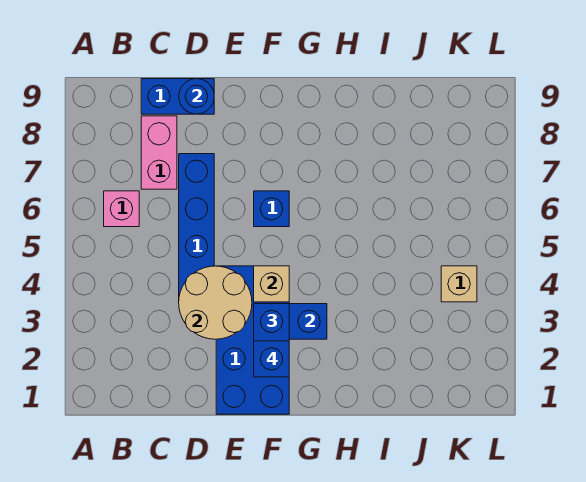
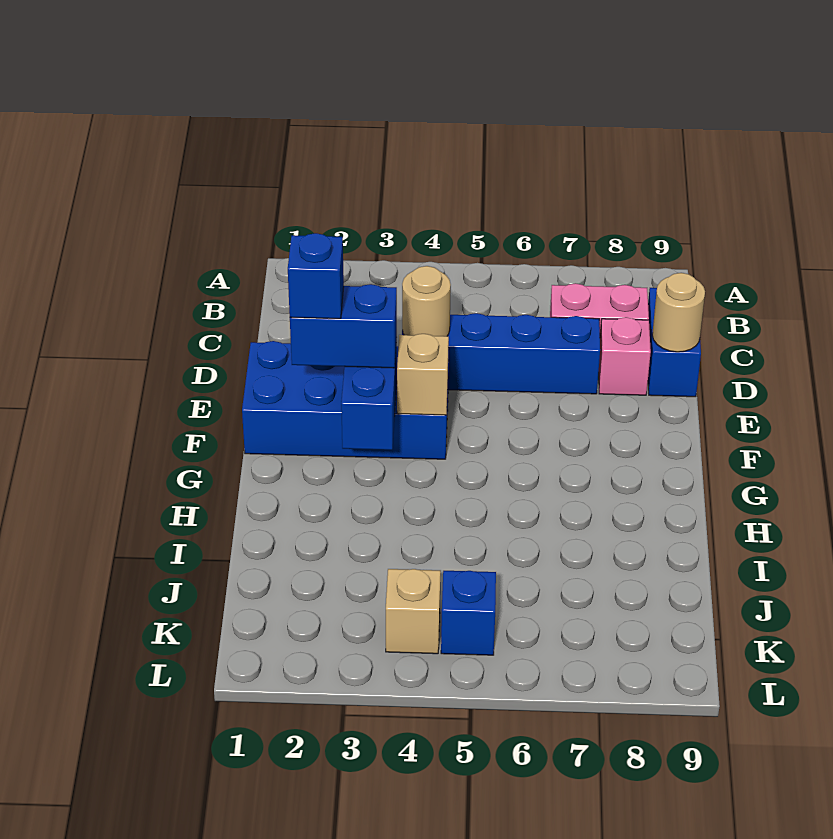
pink 1x1 brick [104,191,139,227] -> pink 1x1 brick moved to [599,317,651,395]
tan 2x2 round brick [179,266,252,339] -> tan 1x1 round brick [402,266,451,336]
blue 1x1 round brick [179,79,214,114] -> tan 1x1 round brick [652,273,705,352]
blue 1x1 brick [254,191,289,227] -> blue 1x1 brick moved to [441,571,496,655]

